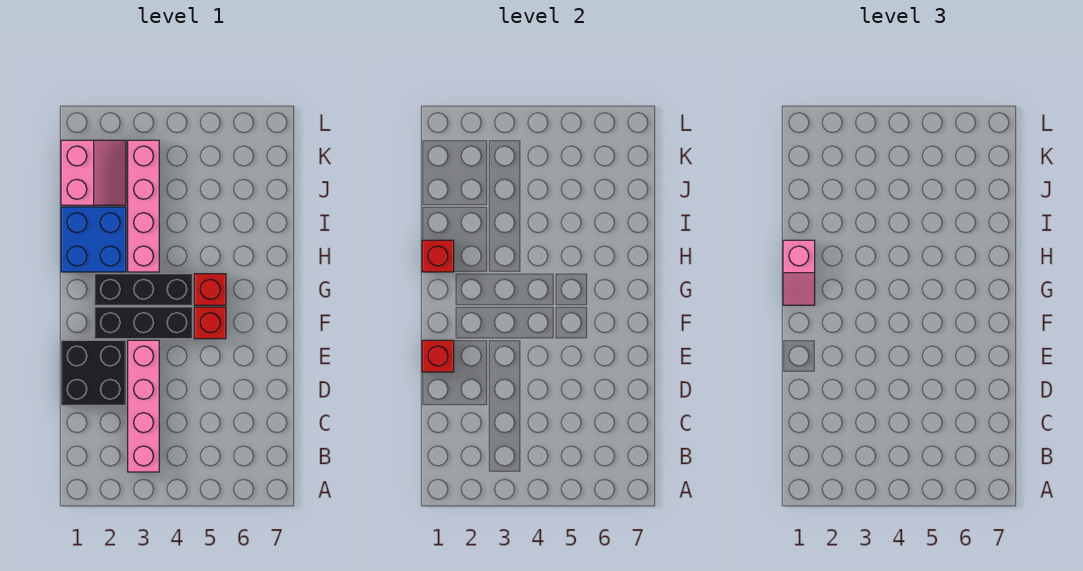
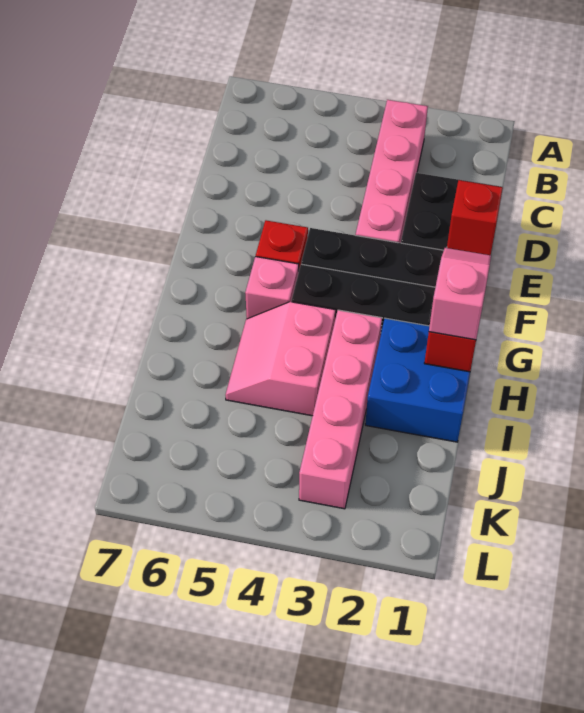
red 1x1 brick [194,274,226,305] -> pink 1x1 brick [245,256,299,319]
pink 2x2 slope [61,140,126,205] -> pink 2x2 slope moved to [226,302,335,416]

